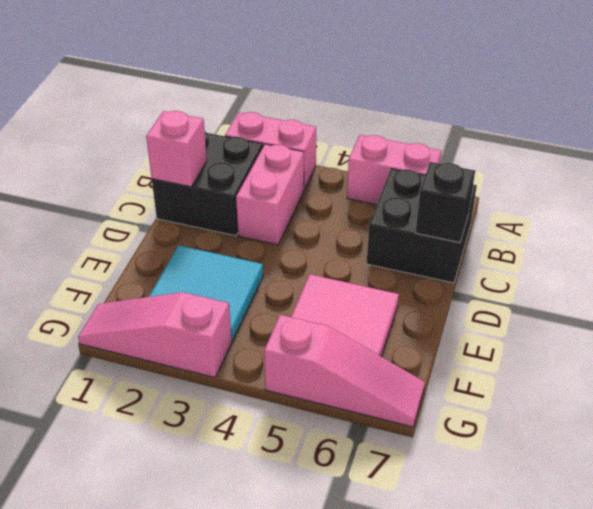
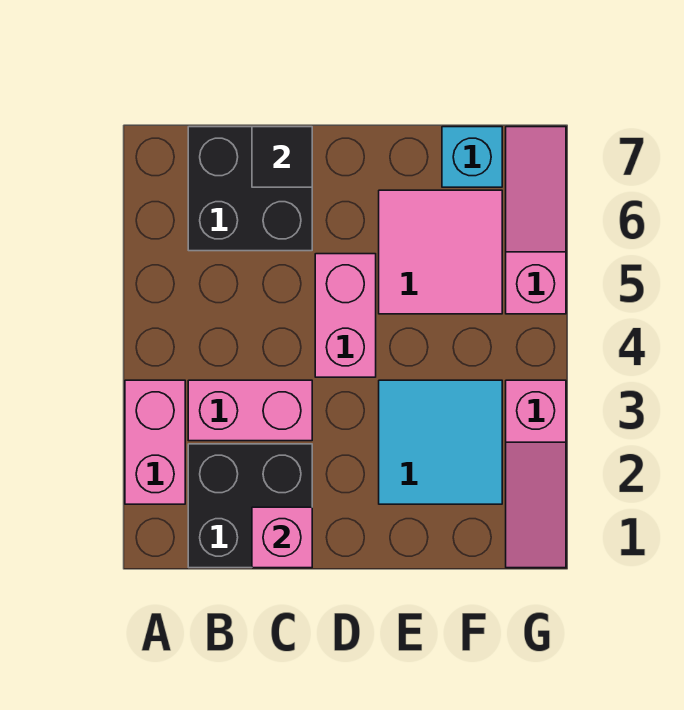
pink 1x2 brick [347,135,441,205] -> pink 1x2 brick moved to [315,254,376,377]
black 1x1 brick [416,162,475,242] -> black 1x1 tile [252,127,312,187]
none -> cyan 1x1 brick [442,127,502,187]

